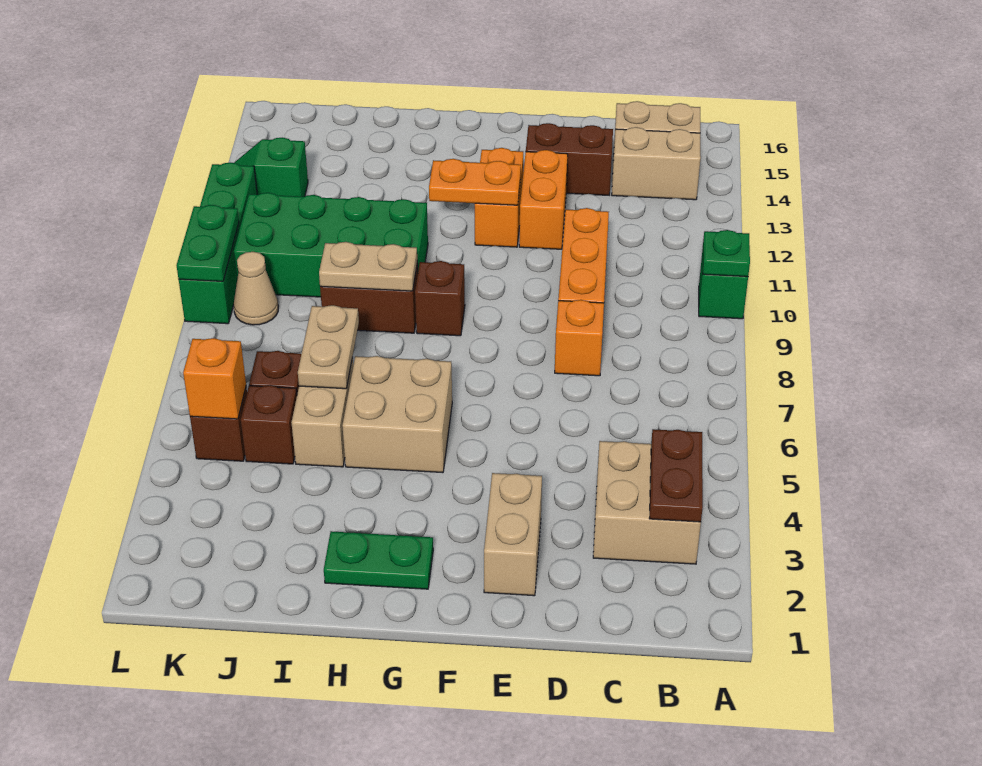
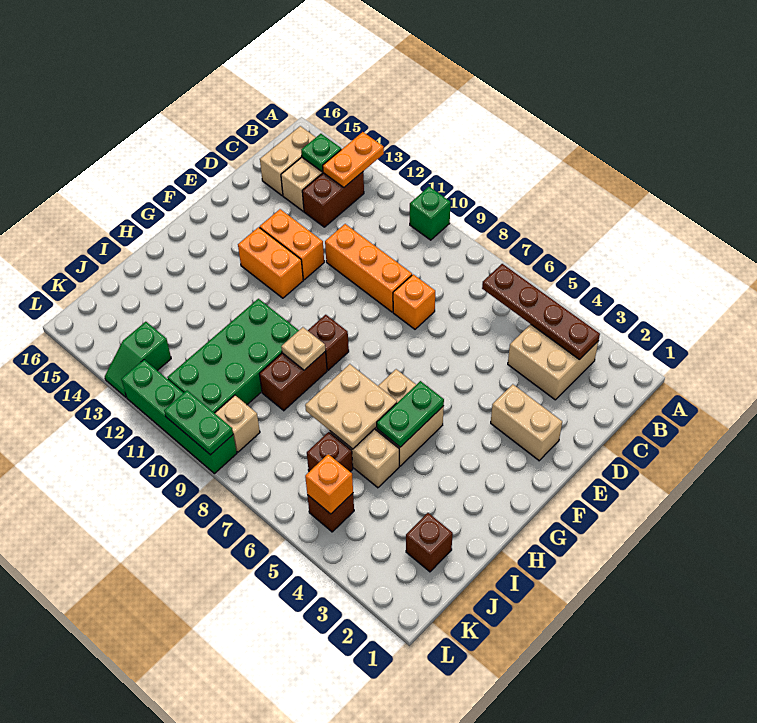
green 1x1 plate [703,230,750,277] -> green 1x1 plate moved to [301,134,341,172]
brown 1x2 plate [649,429,703,522] -> brown 1x4 plate [482,264,600,360]
brown 1x2 brick [526,123,613,195] -> brown 1x2 brick moved to [302,172,364,227]
orange 1x2 plate [429,159,521,205] -> orange 1x2 plate moved to [323,132,384,188]
green 1x2 plate [324,531,433,589] -> green 1x2 plate moved to [377,381,444,447]
tan 1x2 plate [319,242,417,291] -> tan 1x1 plate [281,327,326,370]
tan 1x2 plate [298,305,359,389] -> tan 2x2 plate [305,364,397,449]
brown 1x1 brick [241,385,297,464] -> brown 1x1 brick moved to [406,513,453,572]
tan 1x1 cone [234,252,278,325] -> tan 1x1 brick [215,395,260,452]

